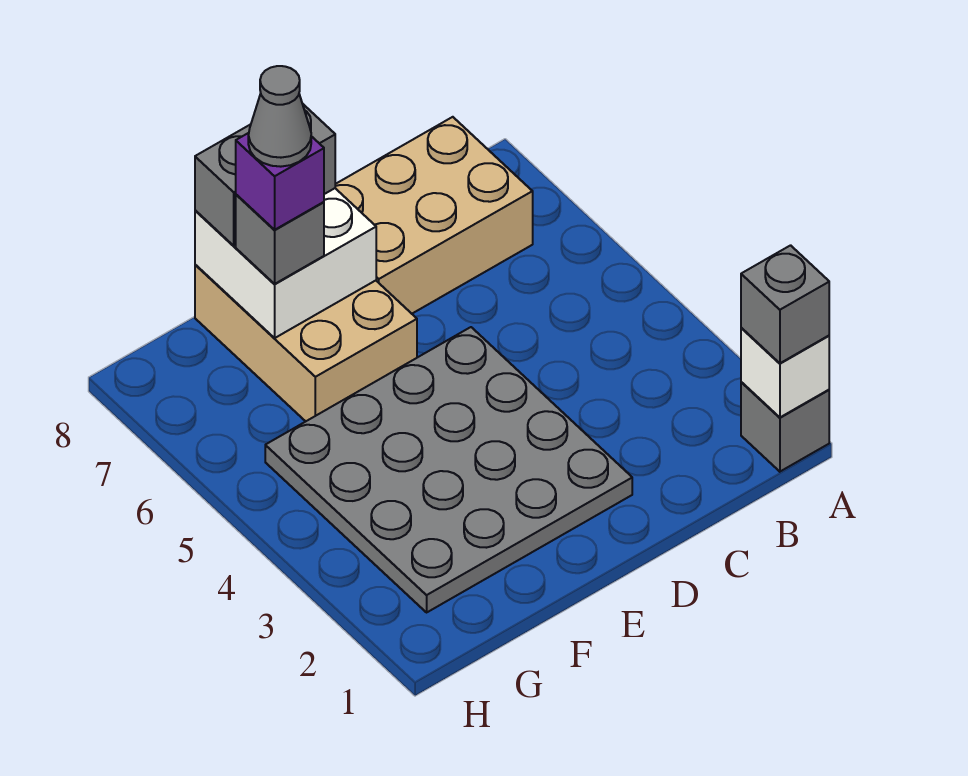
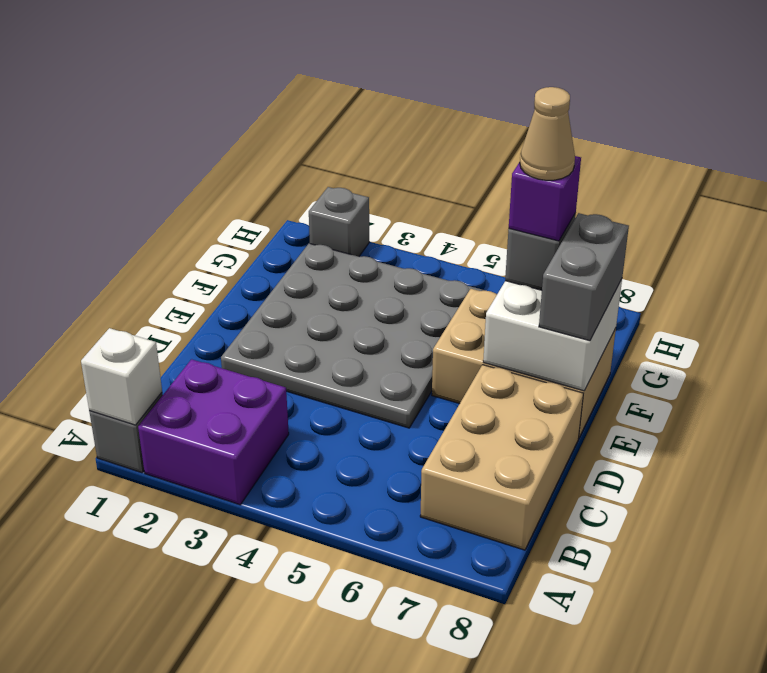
grey 1x1 brick [741,245,829,363] -> grey 1x1 brick moved to [309,187,369,257]
none -> purple 2x2 brick [138,359,289,505]
grey 1x1 cone [248,66,311,167] -> tan 1x1 cone [520,87,575,180]

